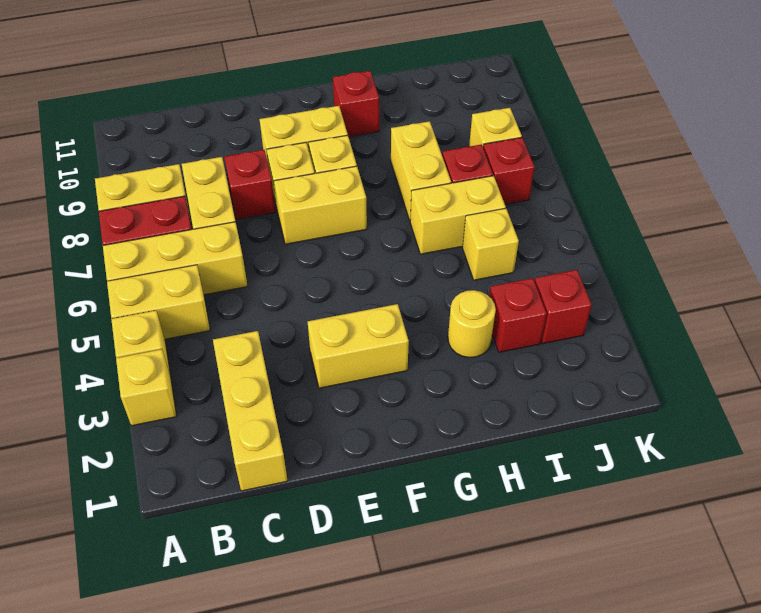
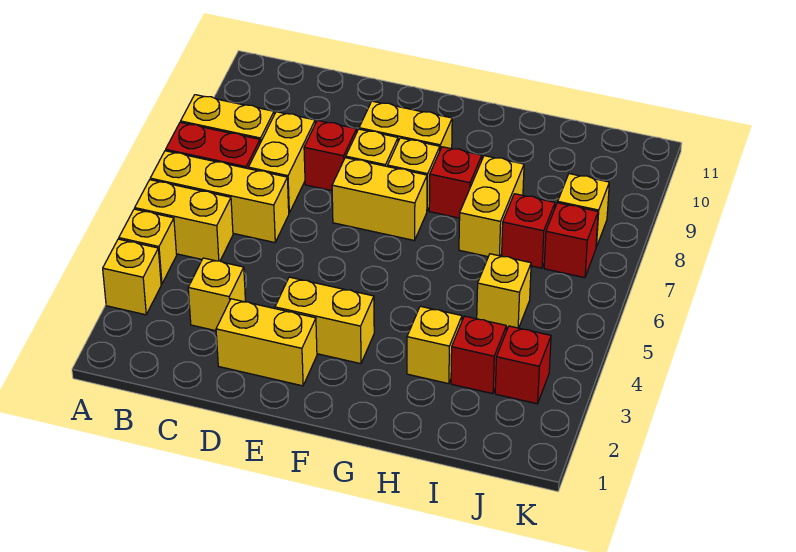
yellow 1x3 brick [213,331,287,491] -> yellow 1x1 brick [188,258,246,331]
red 1x1 brick [333,71,379,137] -> red 1x1 brick moved to [429,147,482,218]
yellow 1x1 round brick [448,290,496,358] -> yellow 1x1 brick [407,306,462,384]
yellow 1x2 brick [410,176,506,254] -> yellow 1x2 brick moved to [216,299,317,386]

